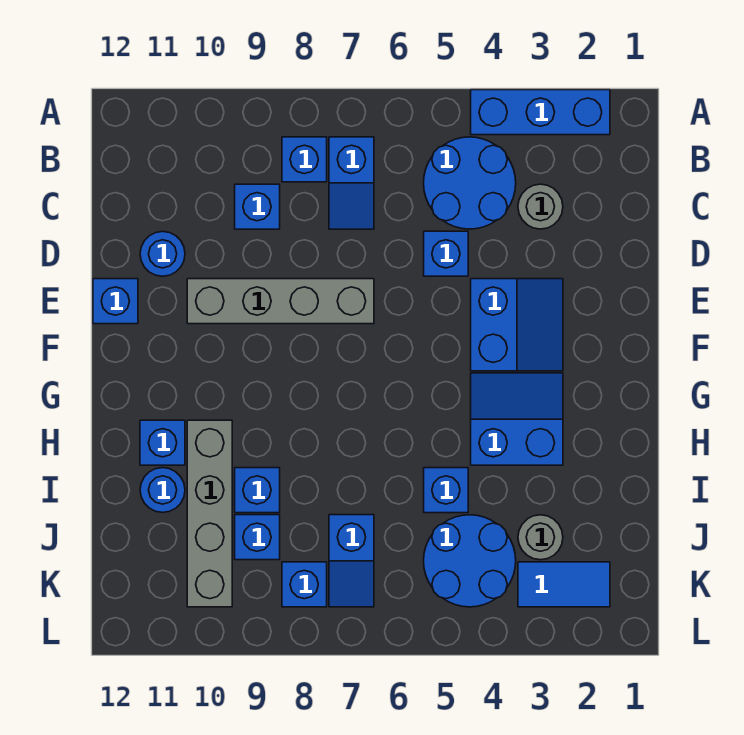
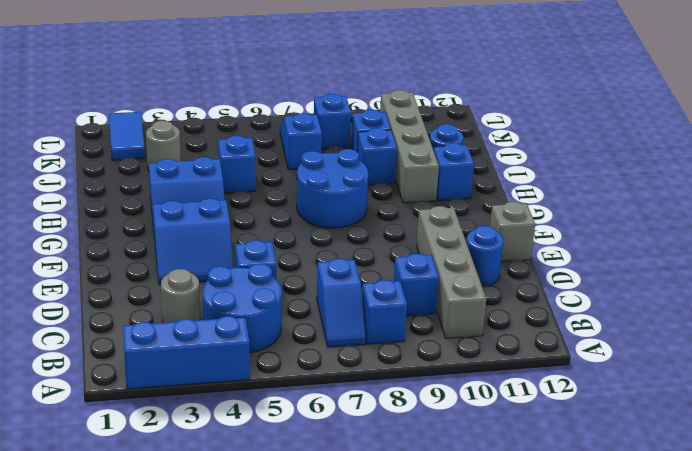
blue 1x2 slope [329,137,374,229] -> blue 1x2 slope turned to [317,258,366,347]
blue 2x2 slope [471,279,563,371] -> blue 2x2 slope turned to [153,198,233,285]
grey 1x4 brick [187,279,374,324] -> grey 1x4 brick turned to [416,206,486,339]
blue 1x1 brick [93,279,138,324] -> grey 1x1 brick [490,202,535,262]
blue 2x2 round brick [424,515,516,607] -> blue 2x2 round brick moved to [297,149,368,228]
blue 1x2 tile [518,562,610,607] -> blue 1x2 tile turned to [109,112,145,160]

